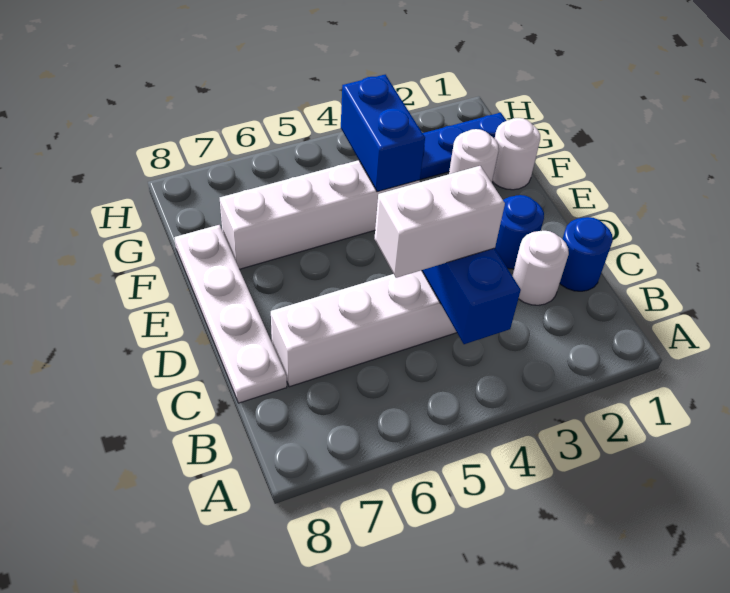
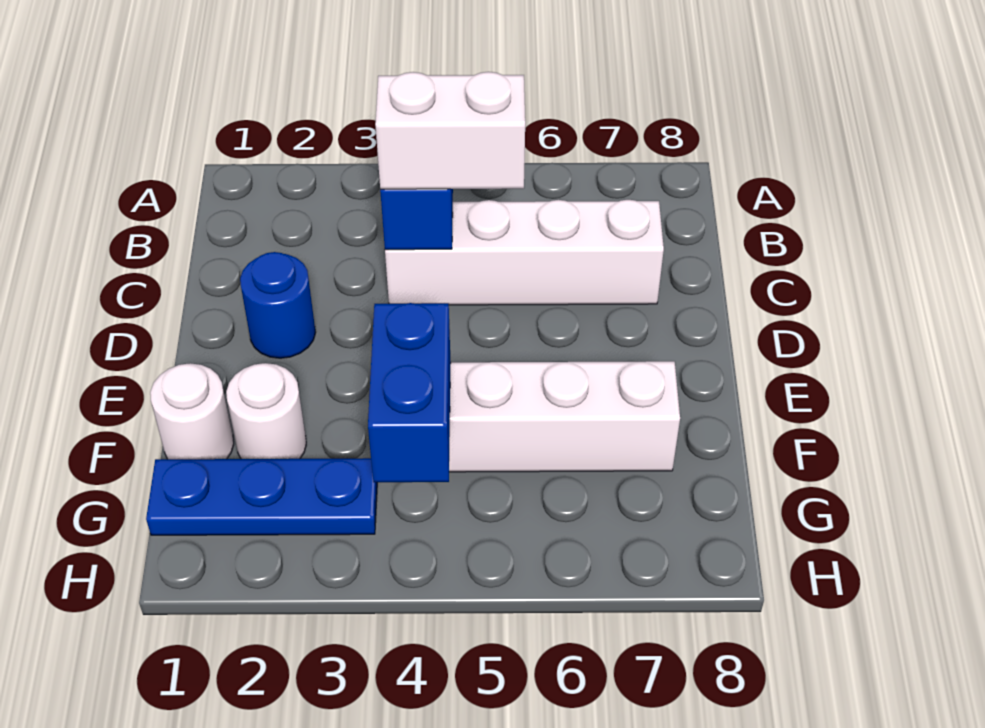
blue 1x1 round brick [560,217,613,291] -> none
white 1x1 round brick [512,231,569,305] -> none
white 1x4 plate [174,225,287,403] -> none

